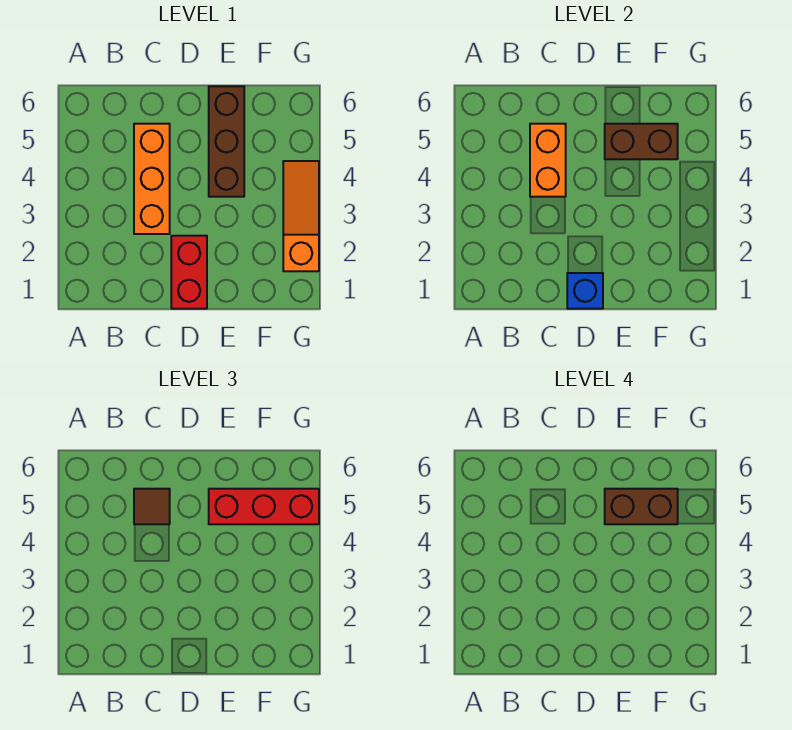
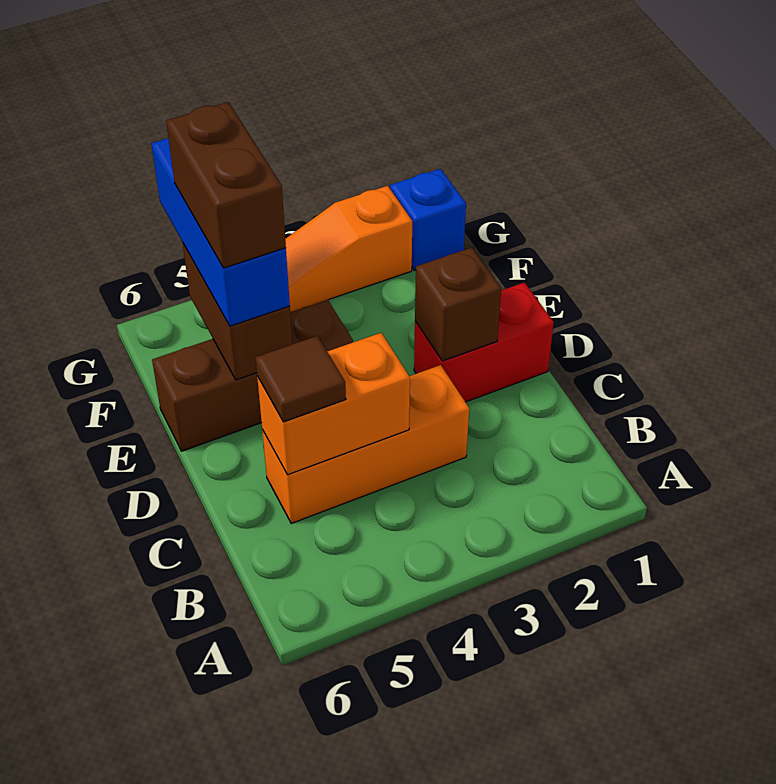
blue 1x1 brick [567,273,603,309] -> blue 1x1 brick moved to [390,169,466,270]
none -> brown 1x1 brick [415,248,501,361]
red 1x3 brick [209,489,319,524] -> blue 1x3 brick [151,138,290,326]

